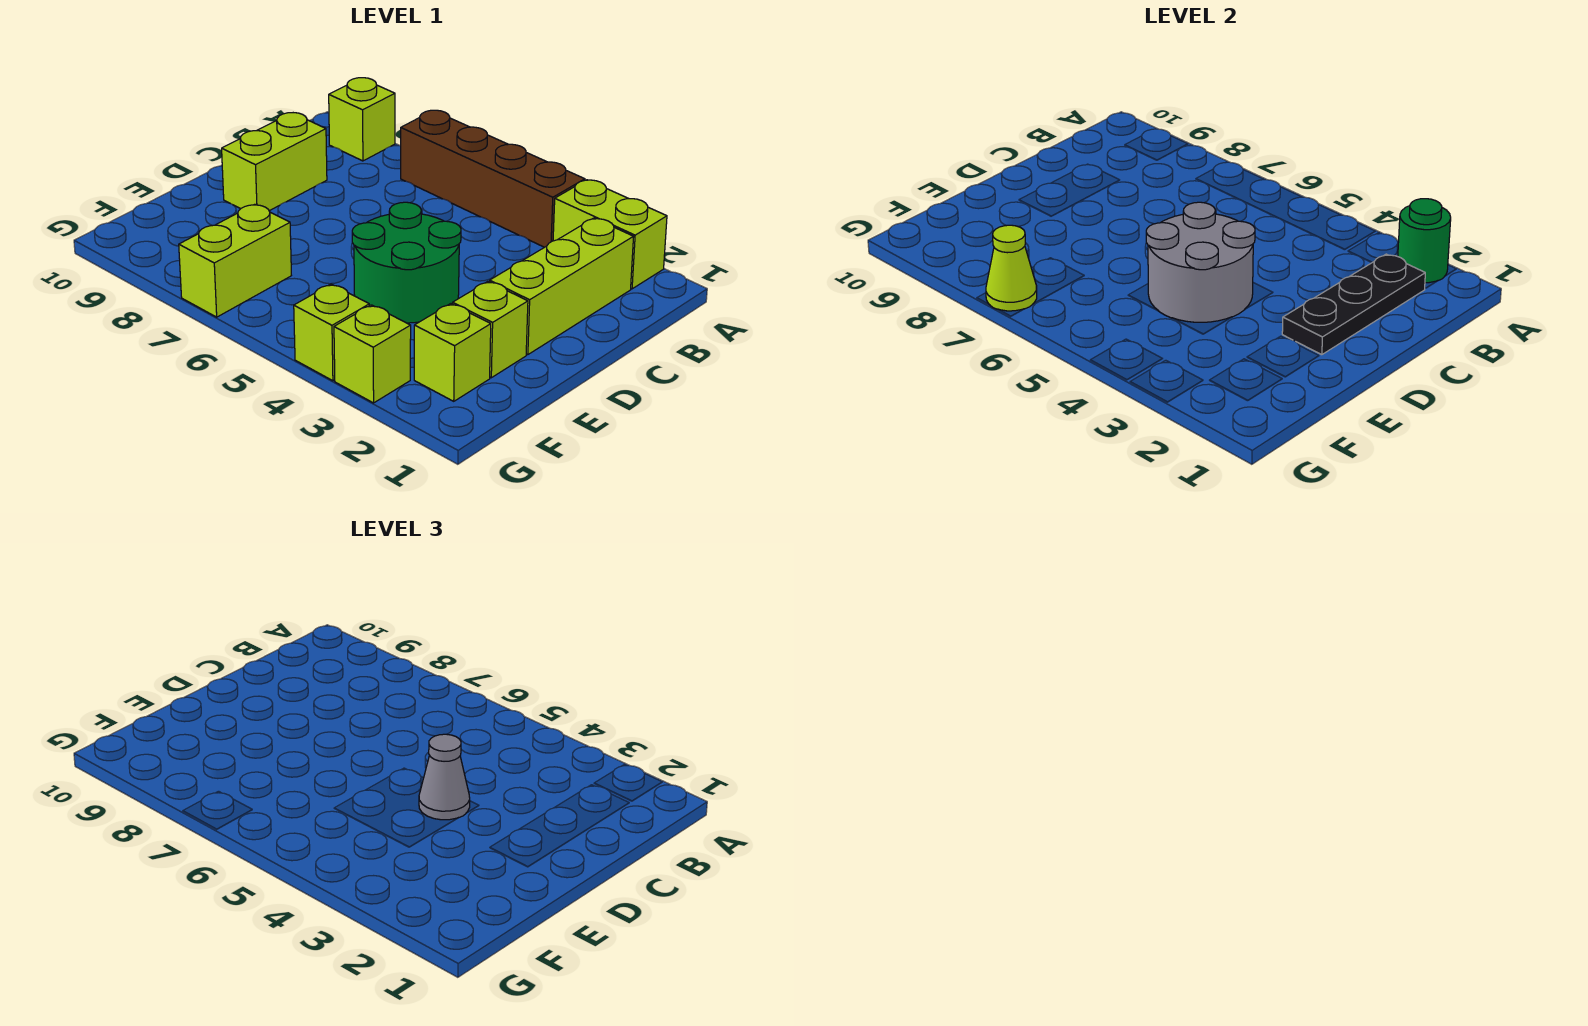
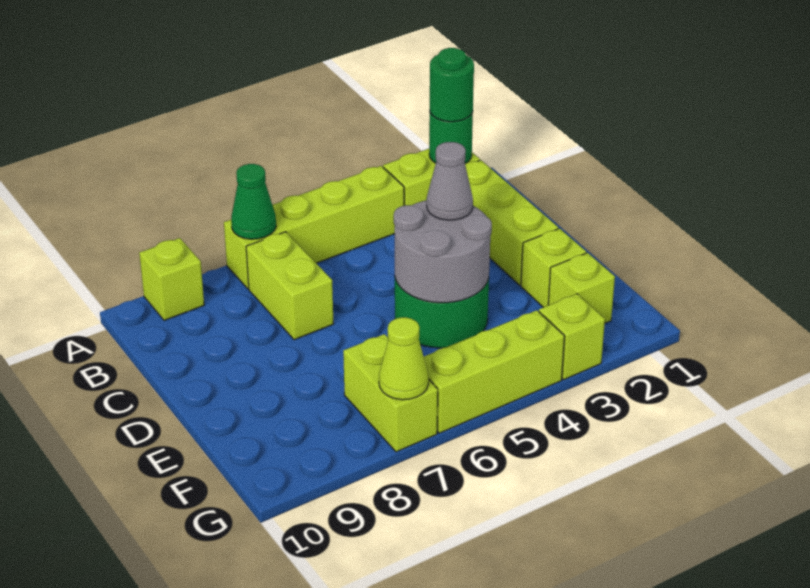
none -> green 1x1 round brick [430,48,474,122]
brown 1x4 brick [401,110,585,247] -> lime 1x4 brick [224,166,404,289]
none -> green 1x1 cone [231,164,276,239]
black 1x3 plate [1282,254,1425,355] -> none
lime 1x2 brick [222,113,327,211] -> lime 1x2 brick moved to [246,232,334,340]
lime 1x1 brick [294,284,369,381] -> lime 1x3 brick [424,310,564,433]

